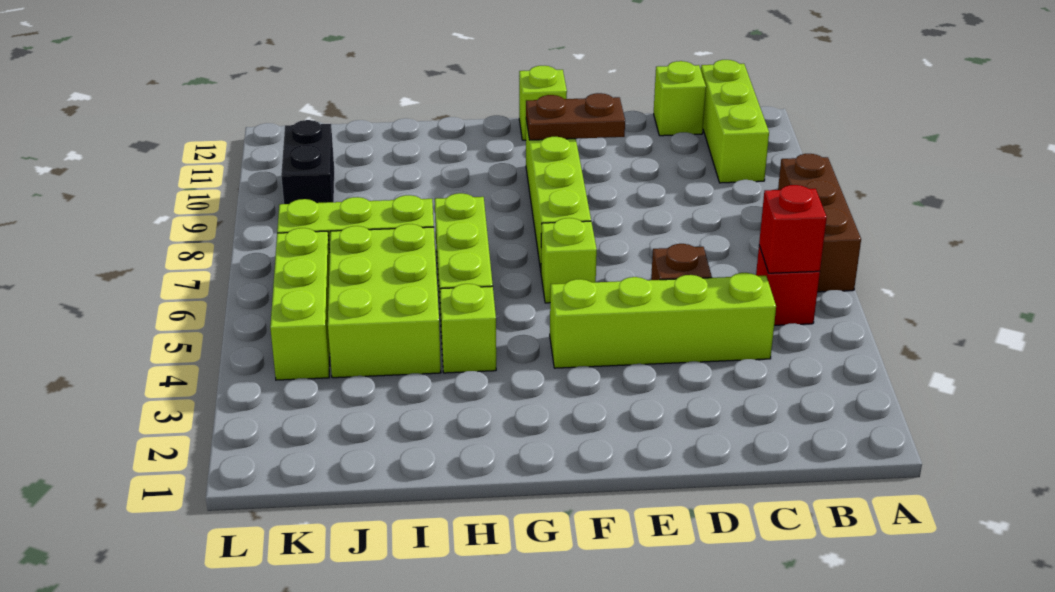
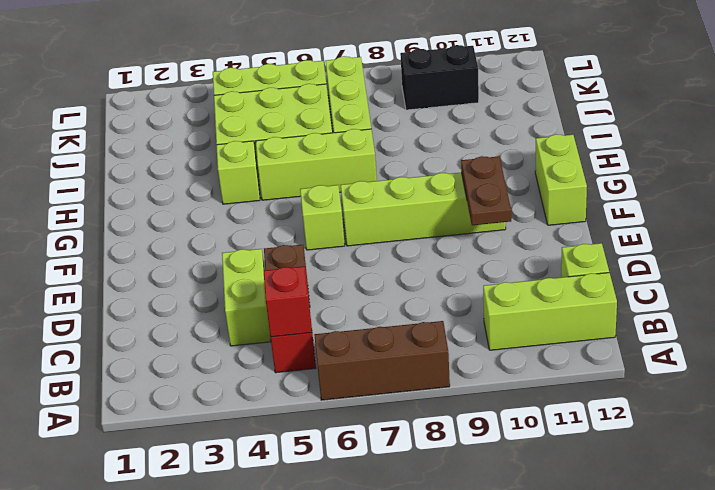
lime 1x4 brick [550,273,776,368] -> lime 1x2 brick [222,249,271,346]
lime 1x1 brick [519,66,567,140] -> lime 1x2 brick [535,134,587,225]

